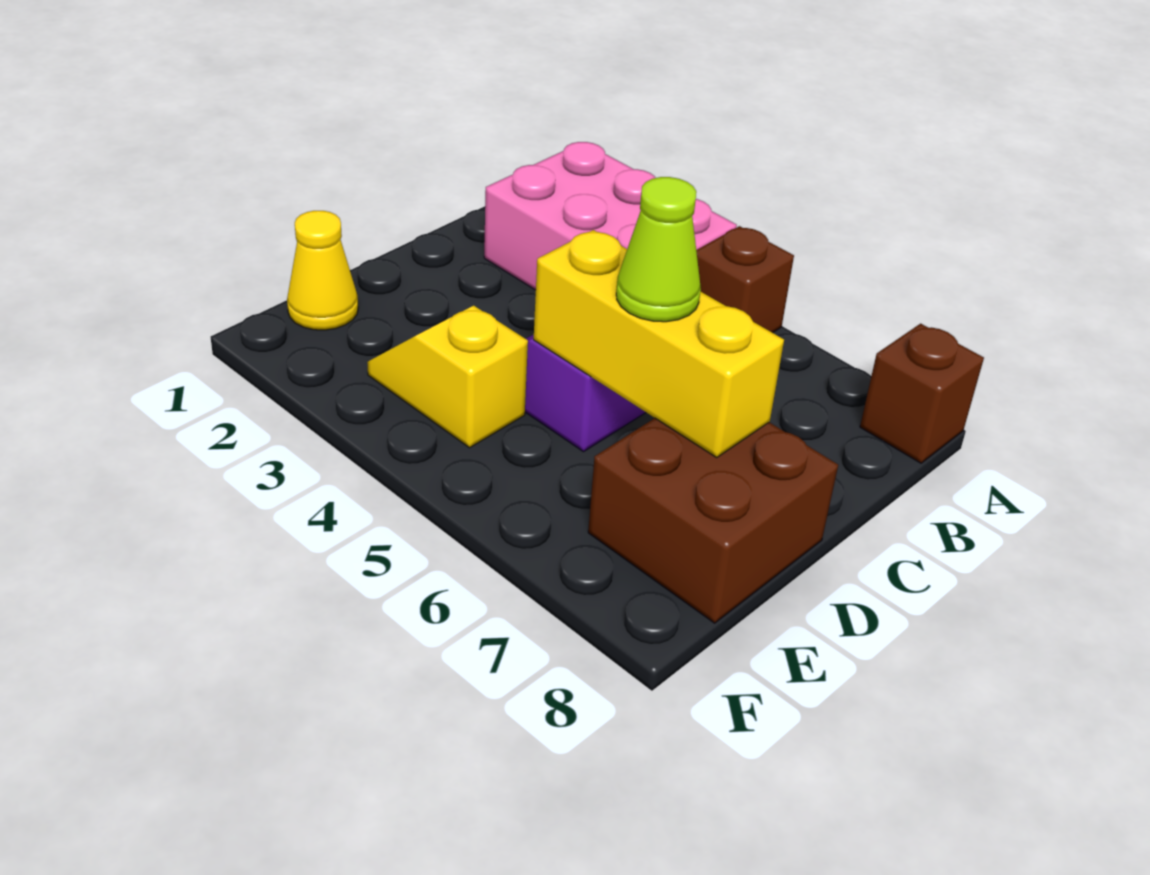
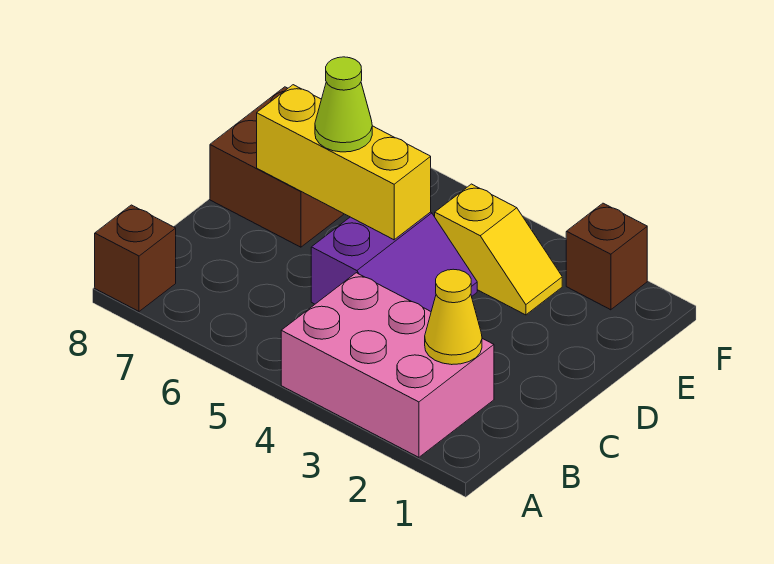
brown 1x1 brick [696,226,794,333] -> brown 1x1 brick moved to [566,203,647,310]
yellow 1x1 cone [287,211,358,330] -> yellow 1x1 cone moved to [425,269,482,365]

